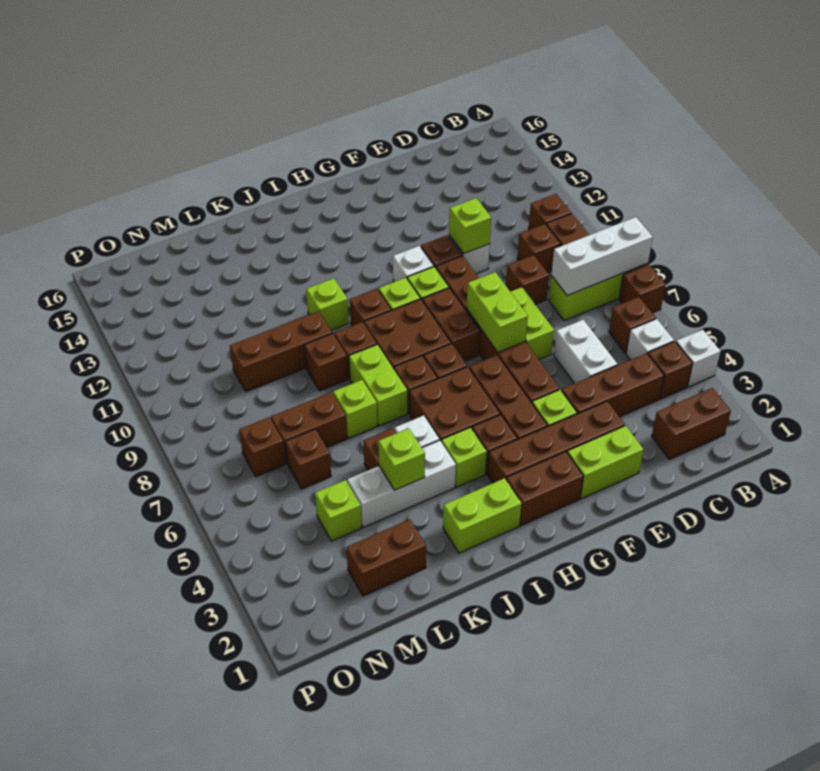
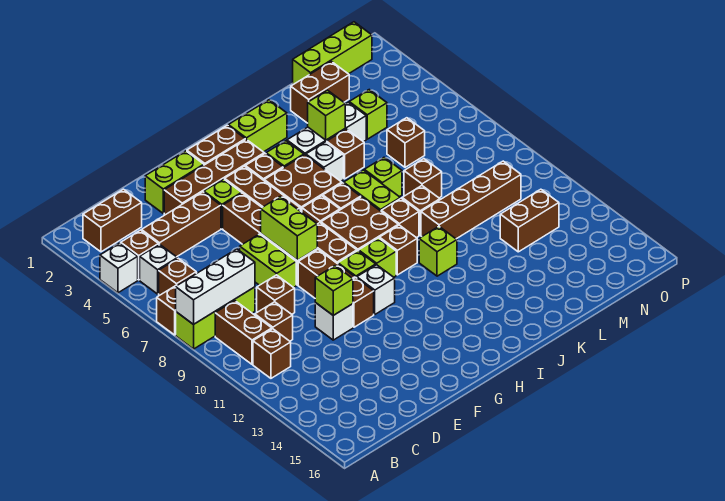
white 1x2 brick [554,320,617,383] -> none
brown 1x3 brick [230,311,332,392] -> brown 1x4 brick [421,161,521,239]
brown 1x2 brick [271,392,347,464] -> brown 1x2 brick moved to [500,189,559,252]
none -> lime 1x3 brick [293,22,372,85]
brown 1x1 brick [239,417,285,477] -> brown 1x1 brick moved to [404,159,442,198]

